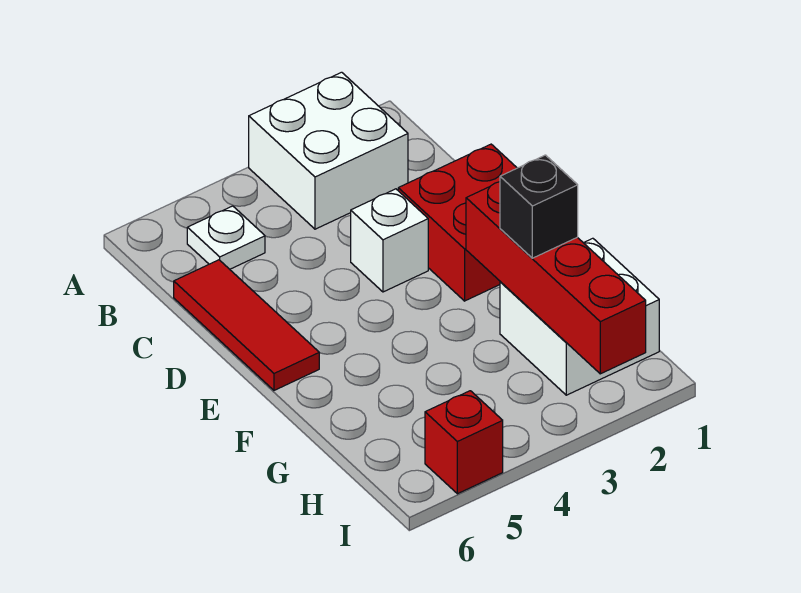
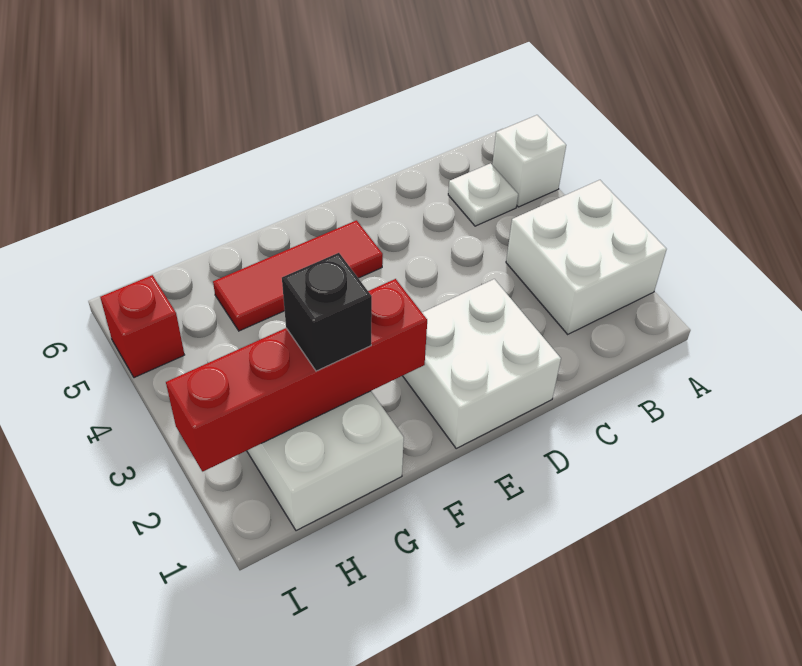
red 1x3 tile [174,260,319,390] -> red 1x3 tile moved to [213,220,383,331]
red 2x2 brick [398,144,517,301] -> white 2x2 brick [403,279,561,448]
white 1x1 brick [351,189,428,292] -> white 1x1 brick moved to [492,115,566,207]

